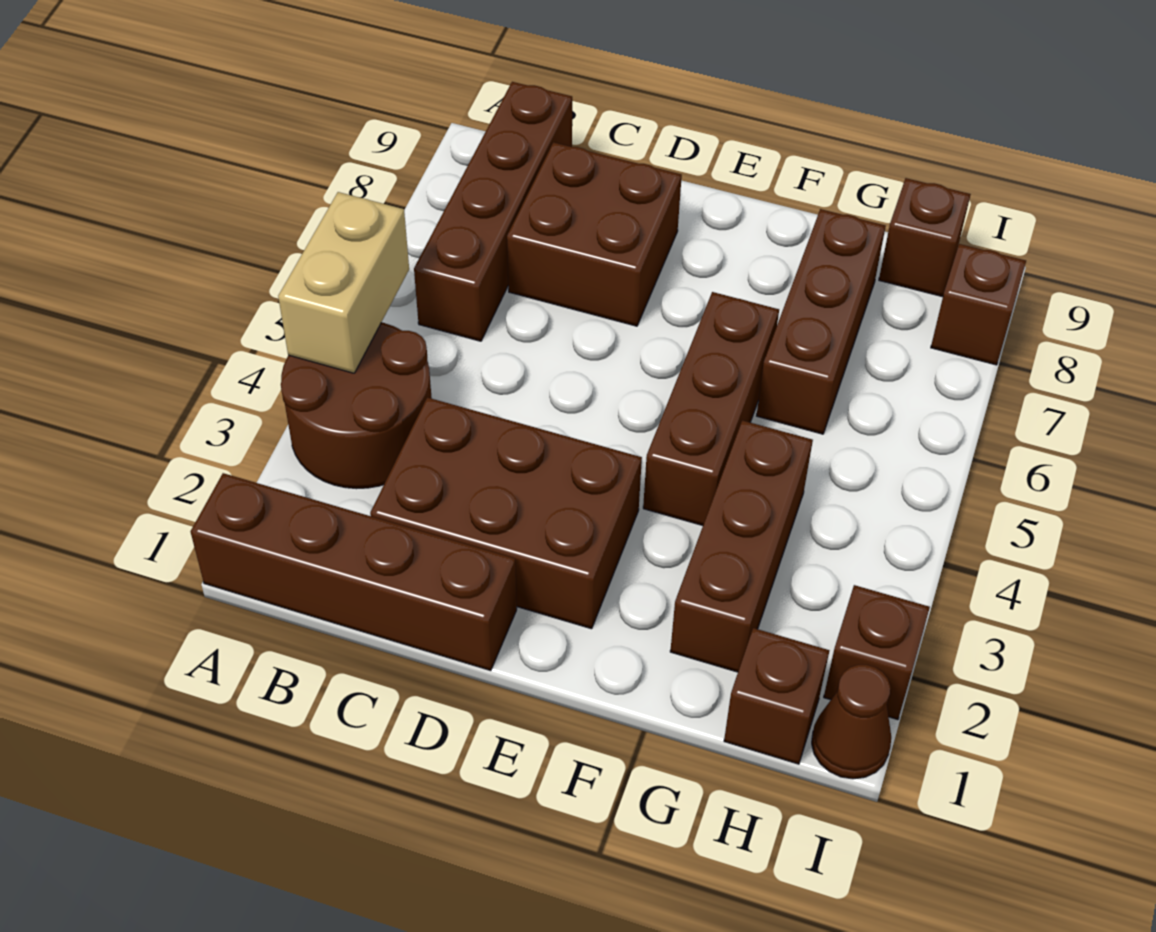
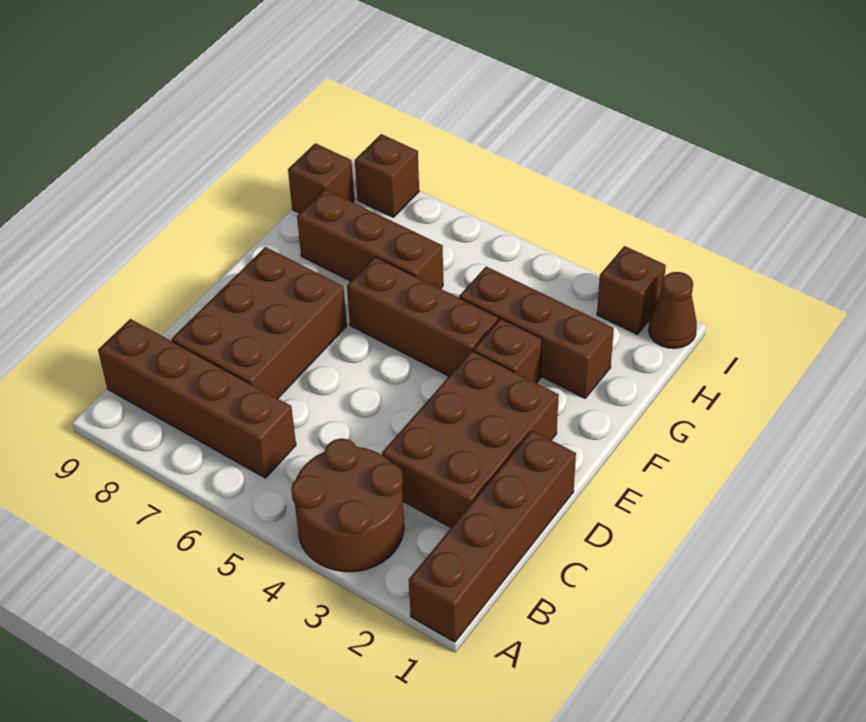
tan 1x2 brick [278,192,409,373] -> none
brown 2x2 brick [507,142,682,326] -> brown 2x3 brick [172,247,347,398]
brown 1x1 brick [724,628,829,764] -> brown 1x1 brick moved to [473,318,542,383]

